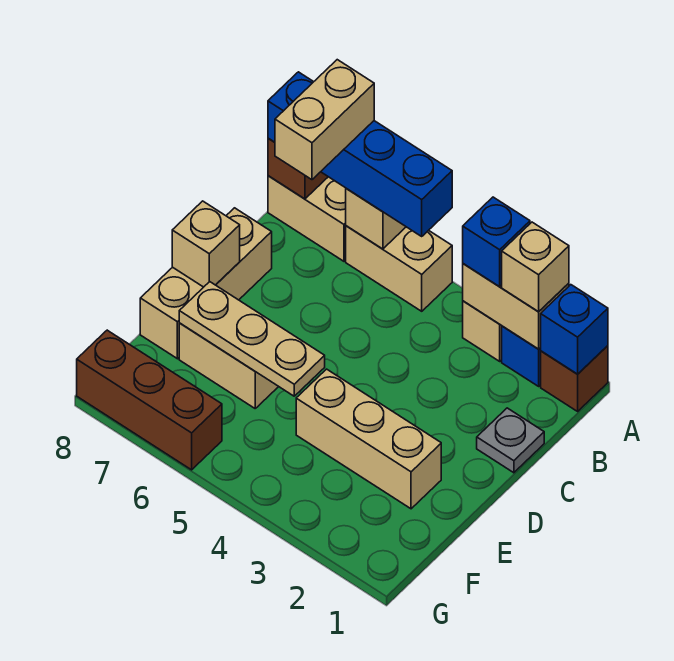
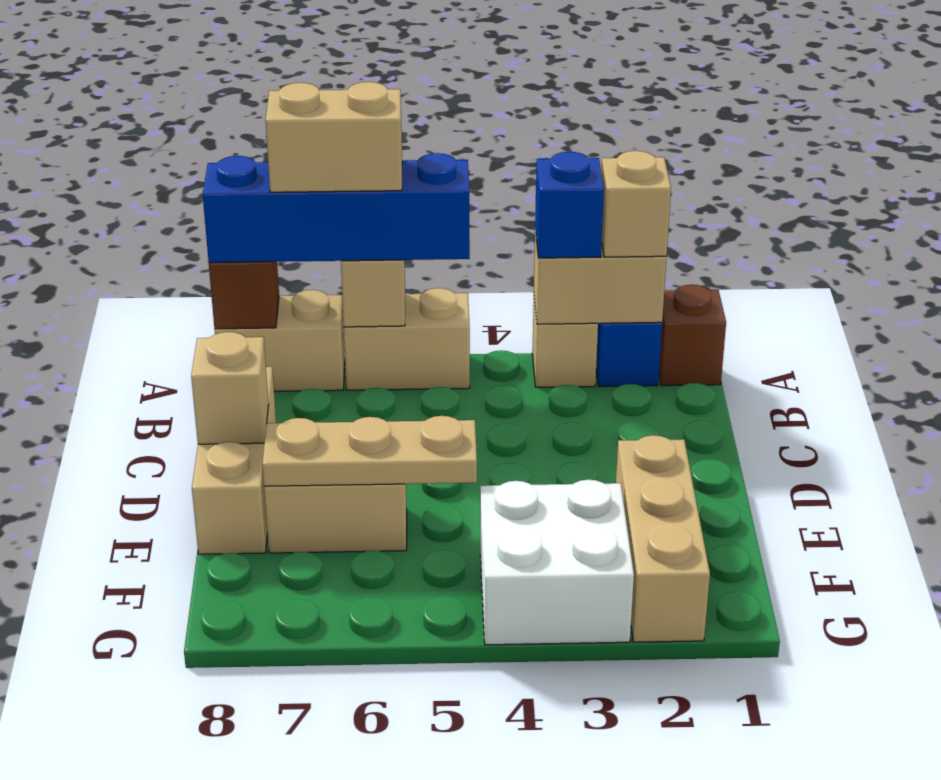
blue 1x1 brick [541,285,608,374] -> none
tan 1x2 brick [275,60,374,180] -> tan 1x2 brick turned to [265,82,402,192]
grey 1x1 plate [477,408,544,473] -> none
tan 1x3 brick [296,369,441,509] -> tan 1x3 brick turned to [616,435,710,642]
none -> white 2x2 brick [480,480,634,645]
brown 1x3 brick [77,330,222,470] -> none

